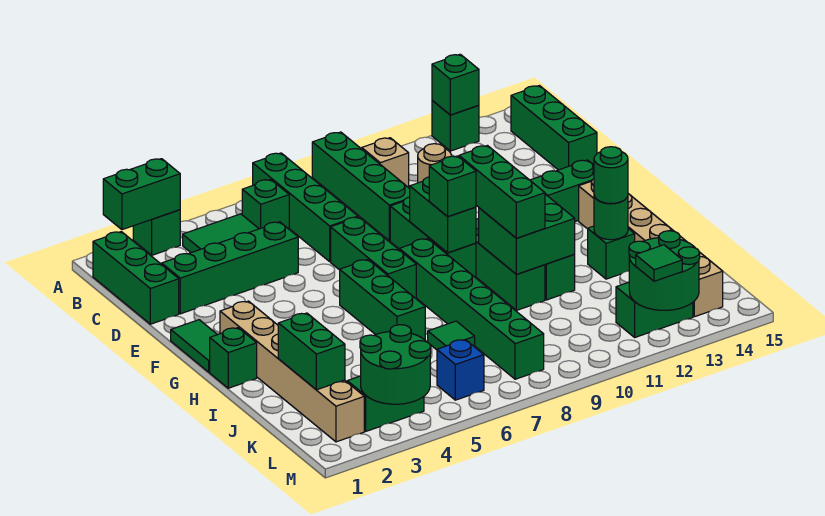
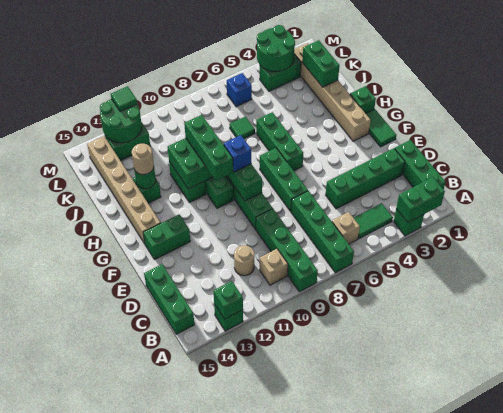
green 1x1 brick [242,179,289,229] -> tan 1x1 brick [332,212,360,244]
green 1x6 brick [399,239,544,379] -> none
green 1x1 brick [429,156,476,217] -> blue 1x1 brick [224,135,251,172]
green 1x1 round brick [594,147,628,204] -> tan 1x1 round brick [132,144,154,175]

